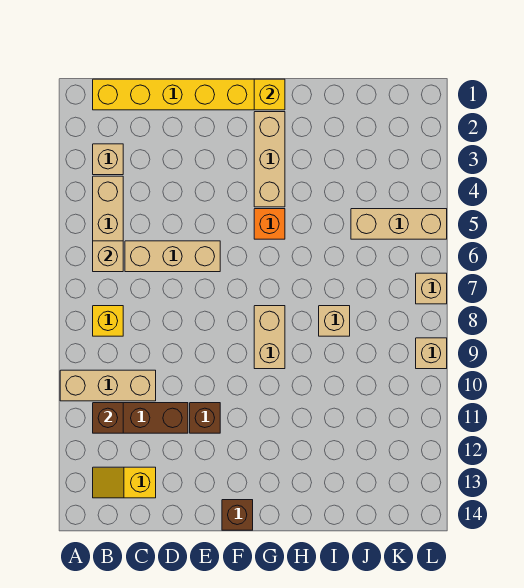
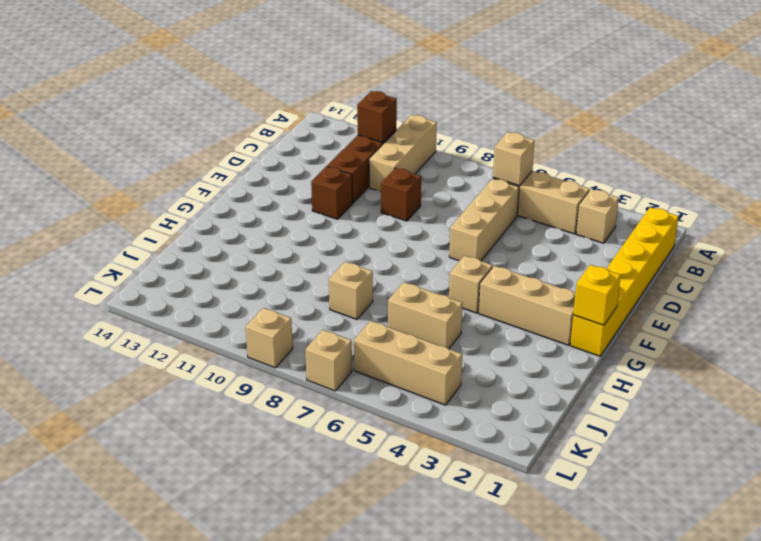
yellow 1x1 brick [93,306,123,336] -> none
yellow 1x2 slope [93,467,156,498] -> none
brown 1x1 brick [222,500,253,530] -> brown 1x1 brick moved to [381,168,421,221]
orange 1x1 brick [254,209,285,239] -> tan 1x1 brick [449,256,493,313]
tan 1x2 brick [254,306,285,369] -> tan 1x2 brick moved to [388,282,463,349]
tan 1x3 brick [351,209,447,239] -> tan 1x3 brick turned to [354,321,462,405]

